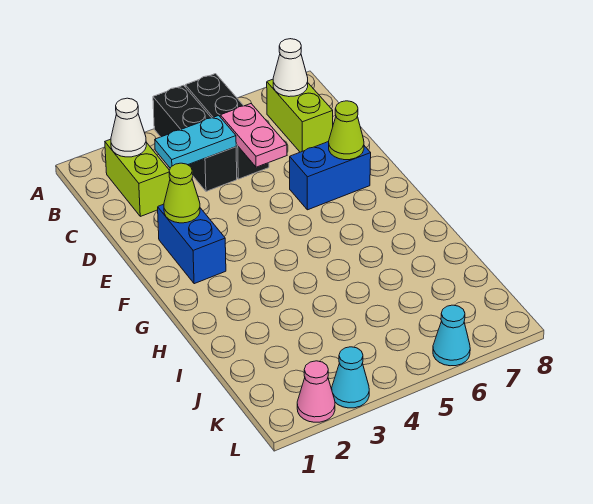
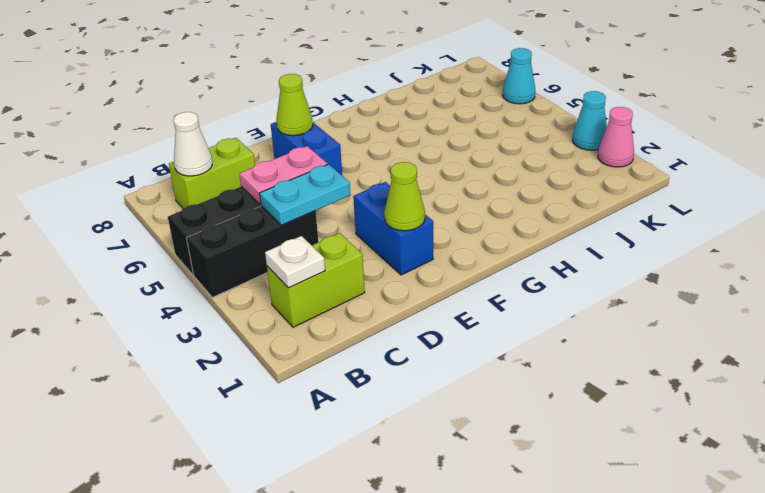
white 1x1 cone [111,98,146,157] -> white 1x1 plate [265,236,325,288]
cyan 1x2 plate [155,116,236,168] -> cyan 1x2 plate turned to [260,164,351,225]
blue 1x2 brick [158,204,226,284] -> blue 1x2 brick turned to [353,182,433,275]

